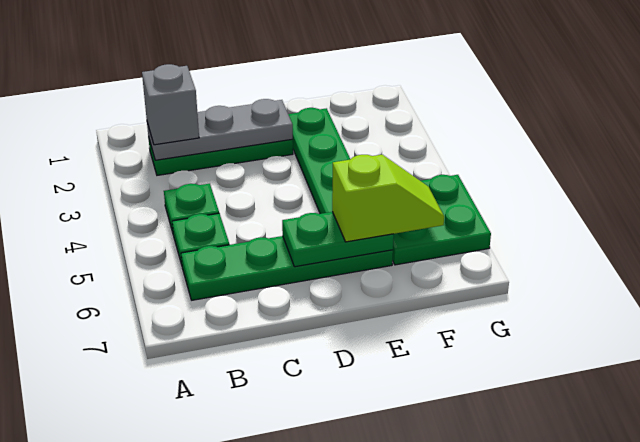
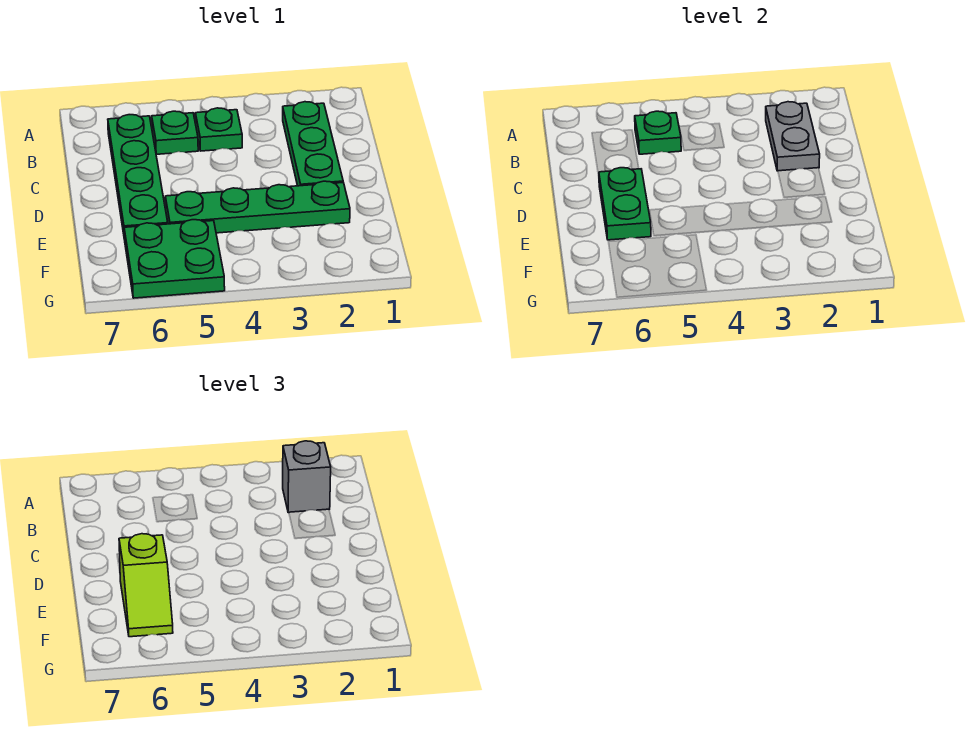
grey 1x3 plate [147,99,293,160] -> grey 1x2 plate [766,102,820,171]
none -> green 1x1 plate [635,111,681,154]

